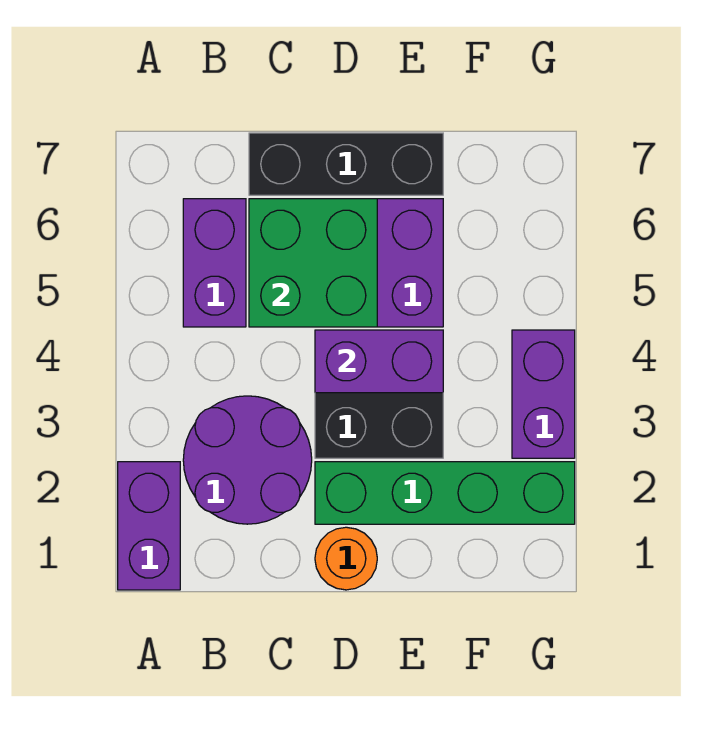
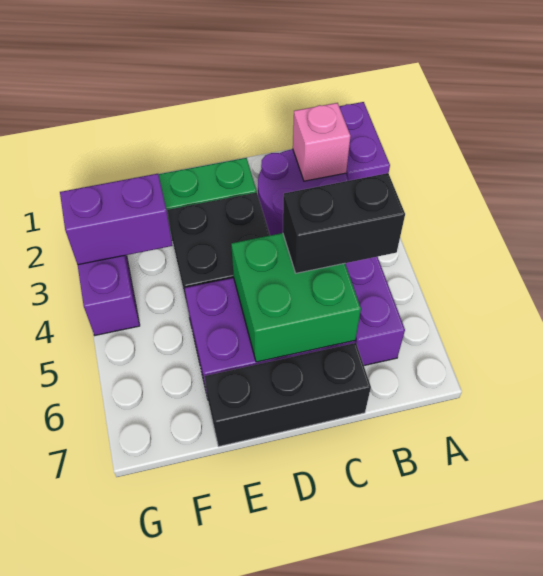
none -> pink 1x1 brick [293,103,350,181]
none -> black 1x2 brick [283,173,405,273]
orange 1x1 round brick [315,527,377,590] -> none
purple 1x2 brick [315,330,443,393] -> purple 1x2 brick moved to [60,174,173,265]

